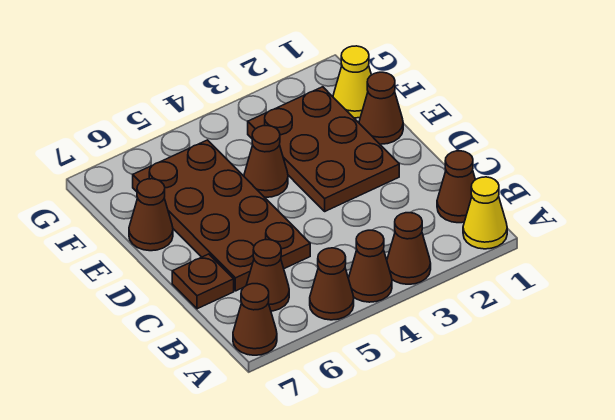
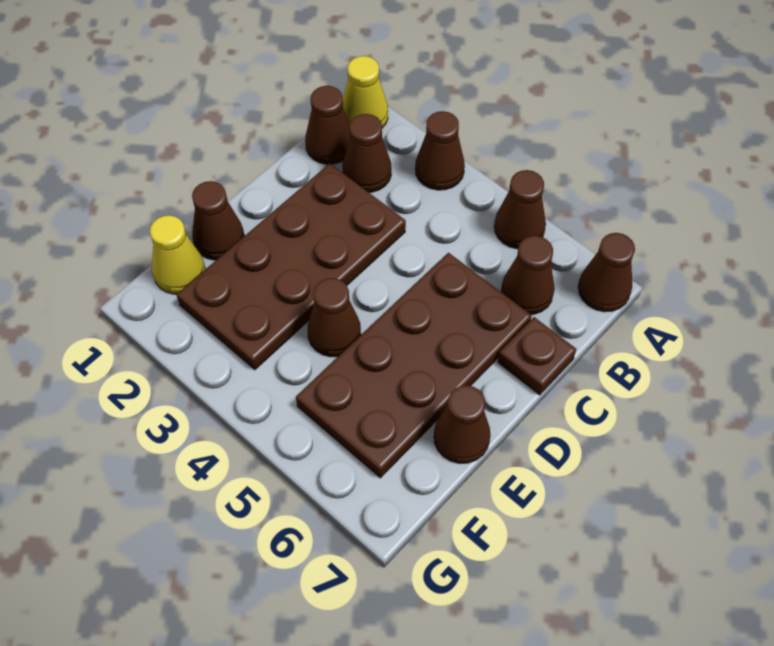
brown 1x1 cone [348,230,392,302] -> brown 1x1 cone moved to [342,114,391,192]
brown 2x3 plate [248,87,399,211] -> brown 2x4 plate [176,163,406,370]

